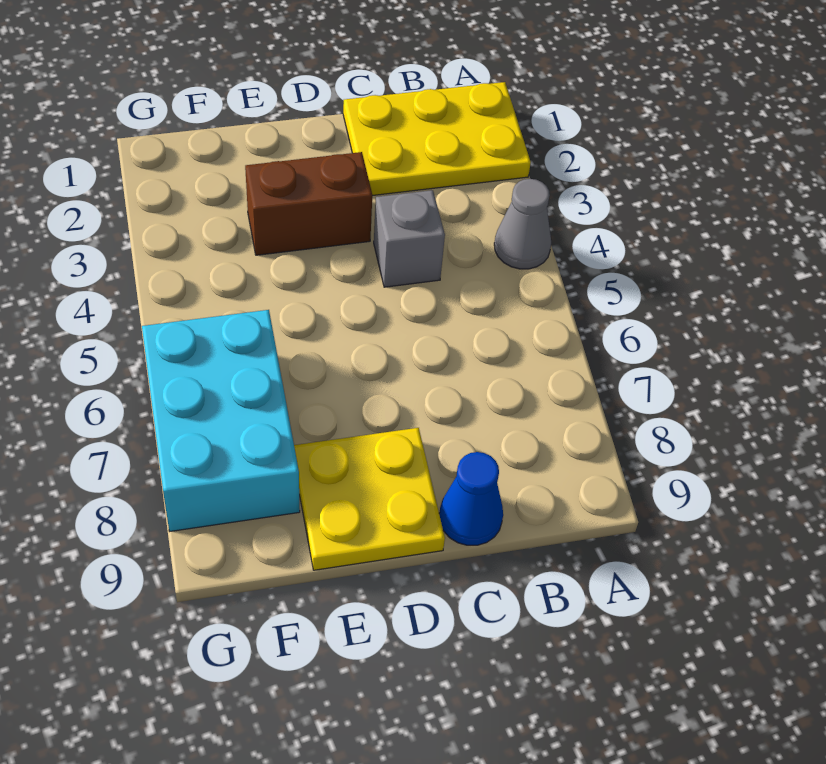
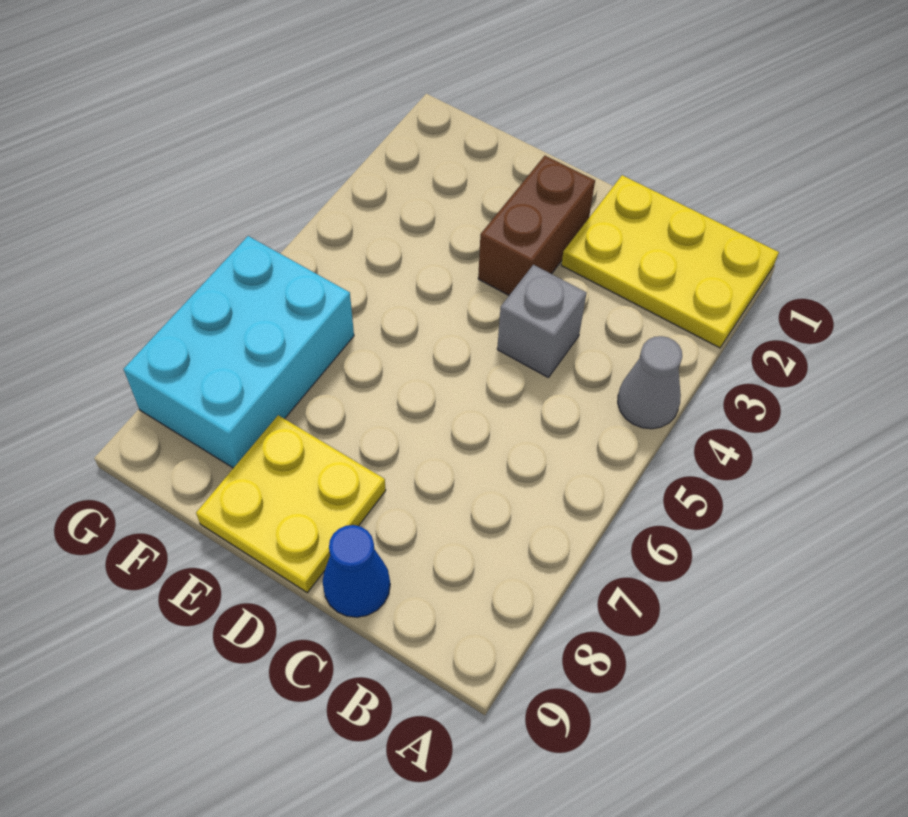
brown 1x2 brick [245,152,372,255] -> brown 1x2 brick turned to [478,156,595,295]

